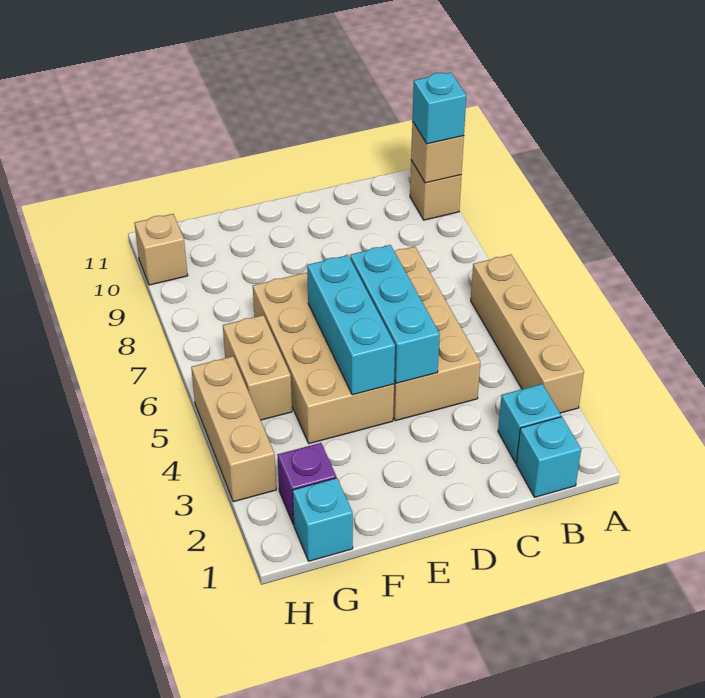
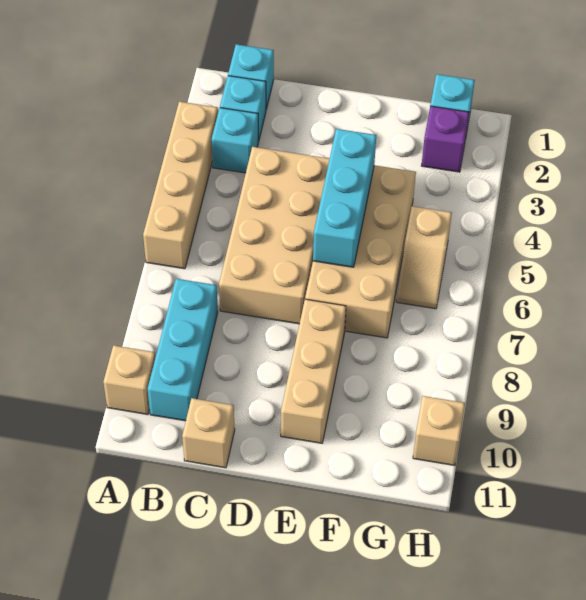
tan 1x1 brick [411,121,464,183] -> tan 1x1 brick moved to [182,398,235,468]
cyan 1x1 brick [412,72,466,144] -> cyan 1x1 brick moved to [212,108,259,173]
cyan 1x3 brick [350,245,440,383] -> cyan 1x3 brick moved to [148,279,218,421]
tan 1x2 brick [223,315,292,420] -> tan 1x2 slope [396,206,452,309]
tan 1x3 brick [191,356,276,502] -> tan 1x3 brick moved to [281,299,346,443]

